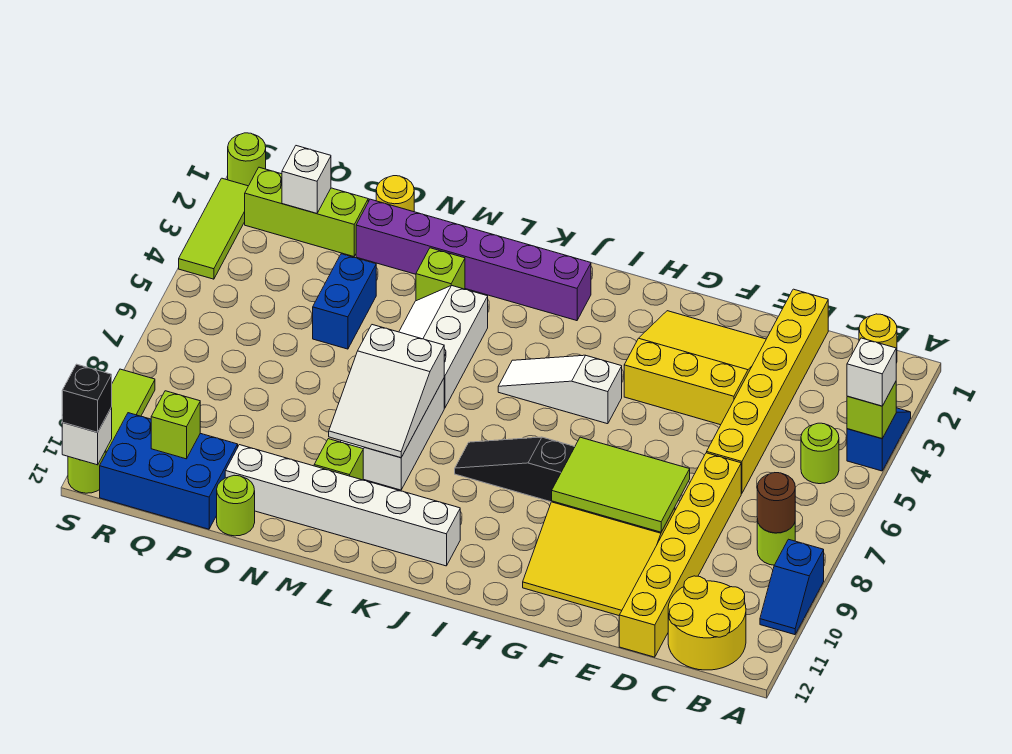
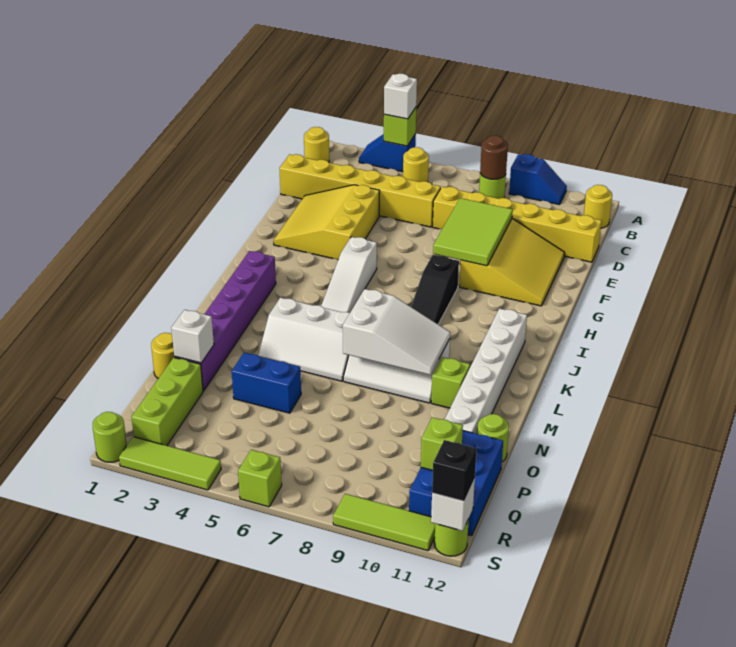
lime 1x1 round brick [801,423,839,484] -> yellow 1x1 round brick [403,147,429,182]
yellow 2x2 round brick [668,576,746,670] -> yellow 1x1 round brick [584,185,612,228]
lime 1x1 brick [416,248,465,301] -> lime 1x1 brick moved to [238,450,282,507]
white 1x1 brick [282,146,331,214] -> white 1x1 brick moved to [171,310,214,363]

